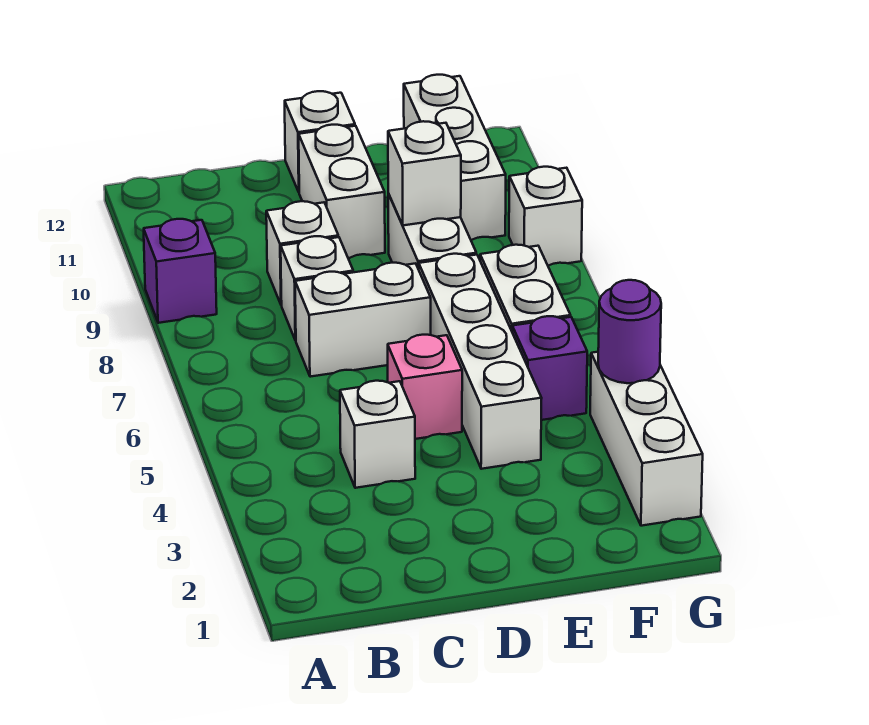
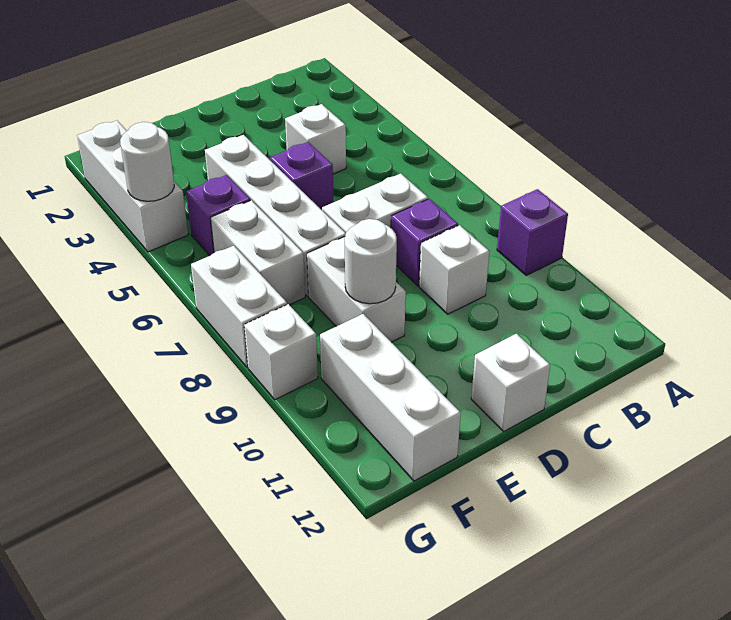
white 1x1 brick [281,236,353,341] -> purple 1x1 brick [391,199,458,286]
pink 1x1 brick [388,335,462,439] -> purple 1x1 brick [270,142,333,210]
white 1x2 brick [299,125,385,258] -> white 1x2 brick moved to [191,246,287,367]
white 1x1 brick [388,121,461,225] -> white 1x1 round brick [345,219,397,304]
purple 1x1 round brick [598,280,661,383] -> white 1x1 round brick [120,122,174,201]

